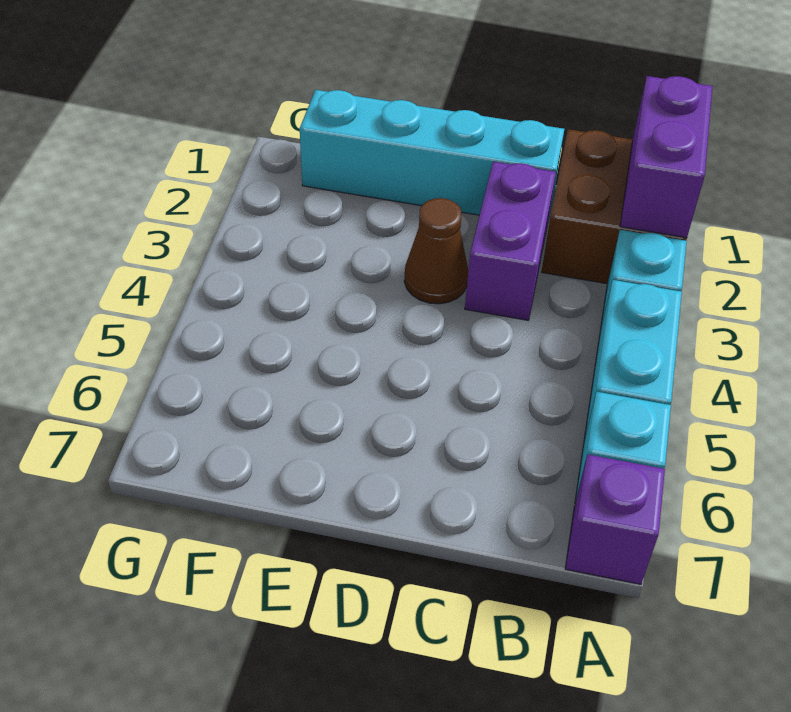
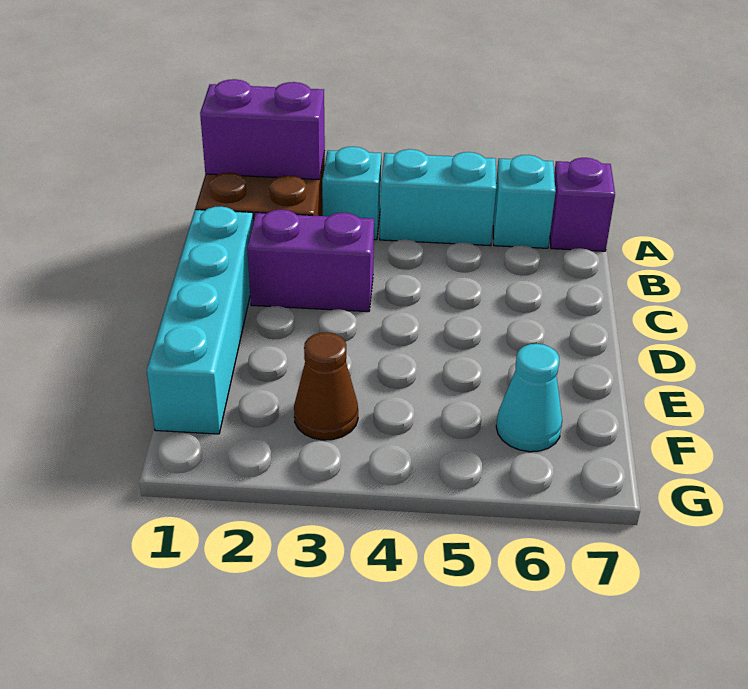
brown 1x1 cone [404,198,468,304] -> brown 1x1 cone moved to [294,333,358,440]
none -> cyan 1x1 cone [496,344,562,452]

